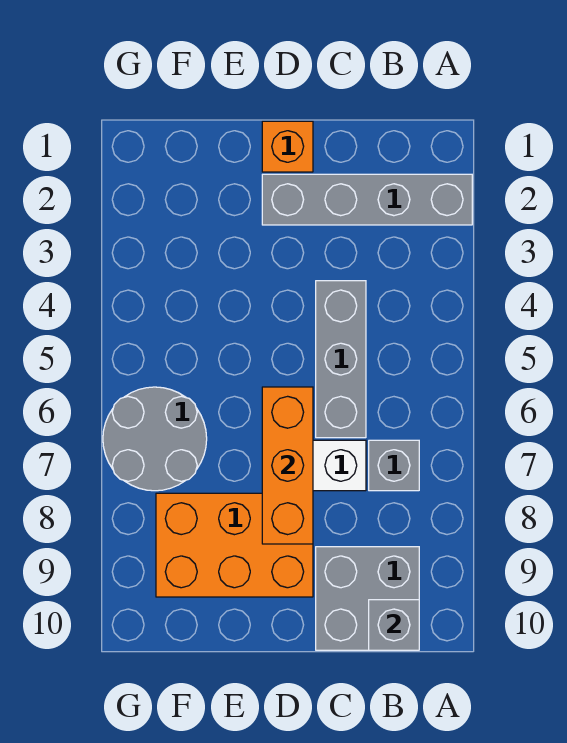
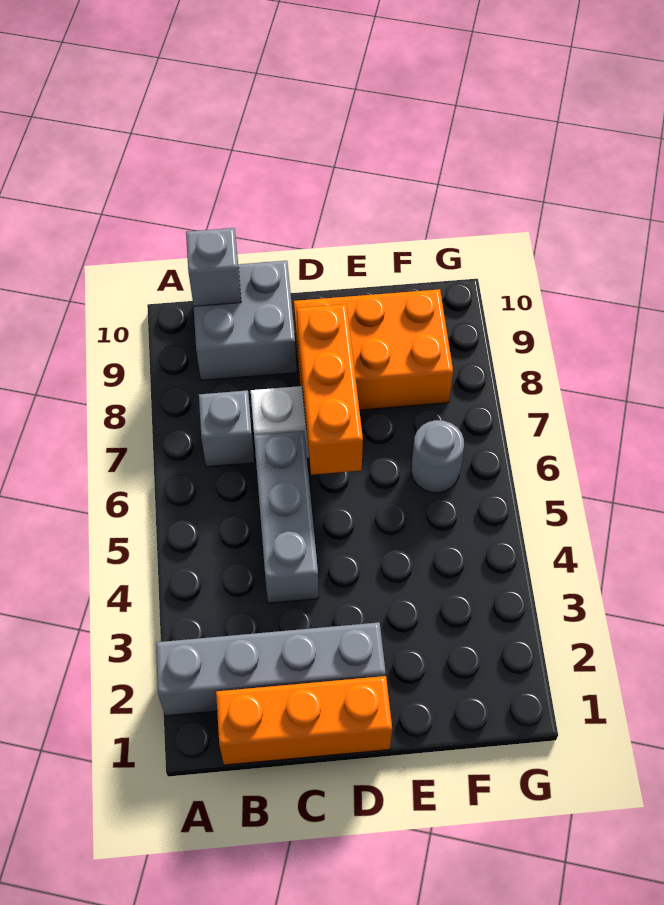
orange 1x1 brick [262,121,313,172] -> orange 1x3 brick [216,676,392,765]
grey 2x2 round brick [103,387,207,491] -> grey 1x1 round brick [411,420,464,493]

